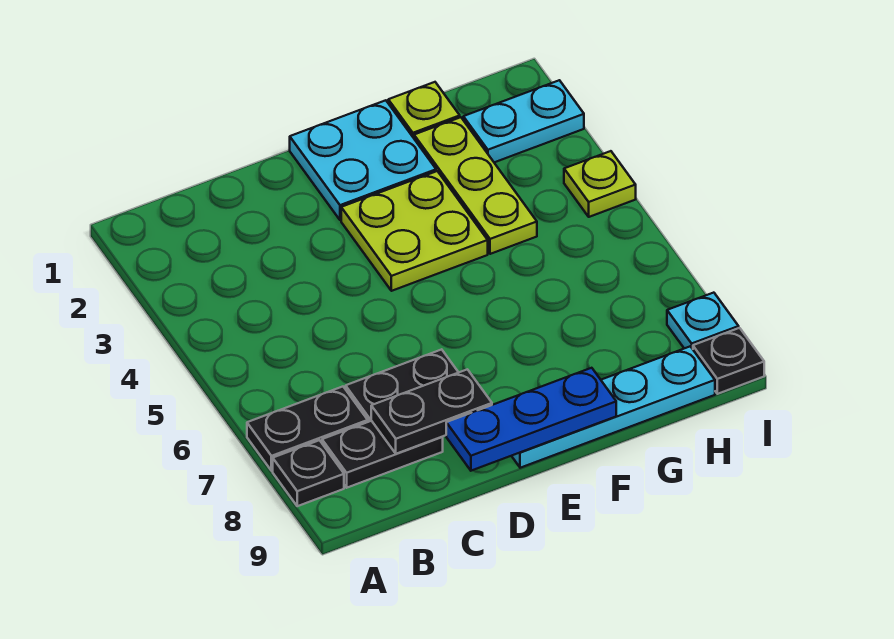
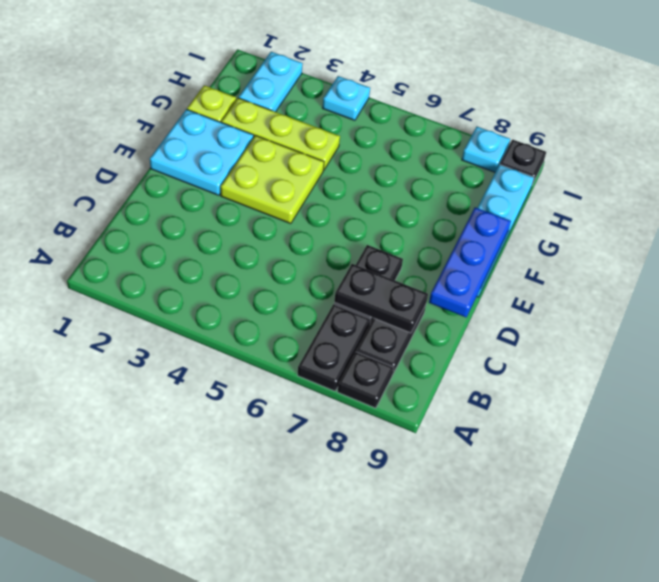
black 1x2 plate [371,369,492,454] -> black 1x2 plate turned to [334,264,428,333]
lime 1x1 plate [564,151,636,217] -> cyan 1x1 plate [323,76,370,120]

